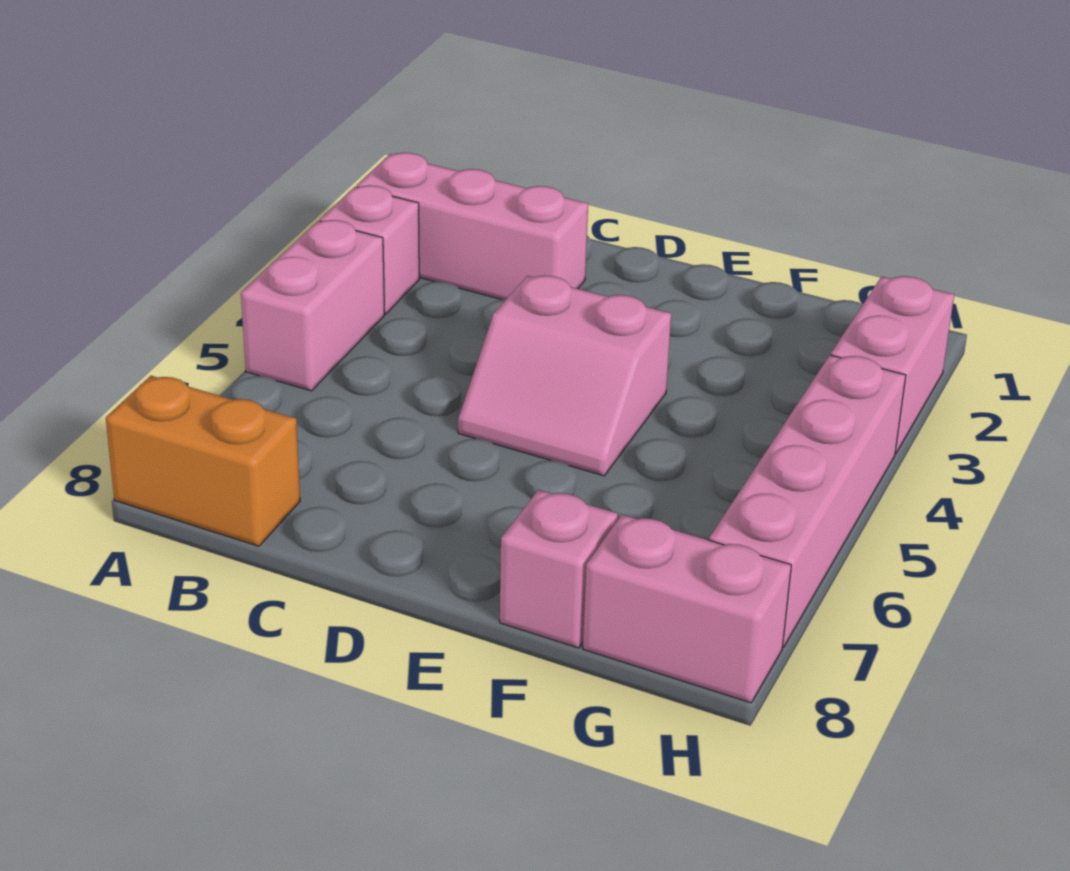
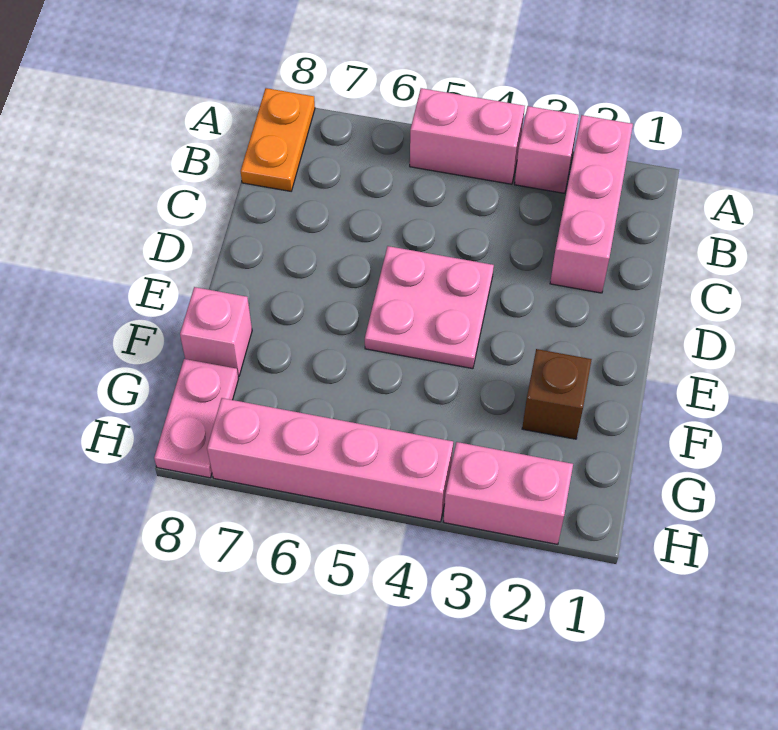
orange 1x2 brick [106,376,300,546] -> orange 1x2 plate [241,88,315,191]
pink 2x2 slope [458,275,671,476] -> pink 2x2 plate [365,246,494,369]
none -> brown 1x1 brick [522,349,592,439]
pink 1x2 brick [583,515,791,703] -> pink 1x2 plate [154,359,238,478]

